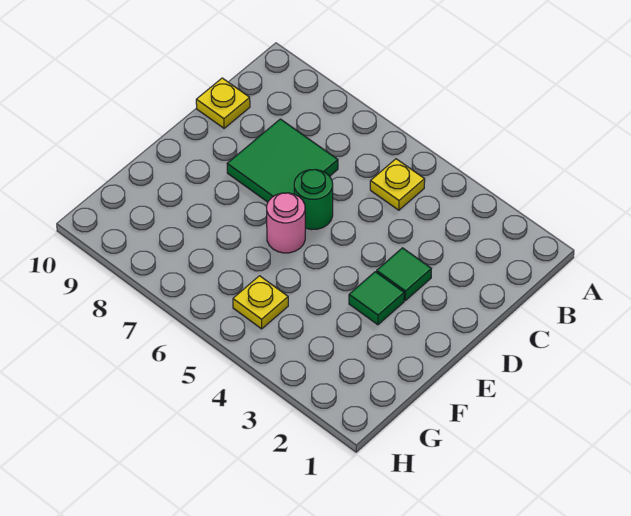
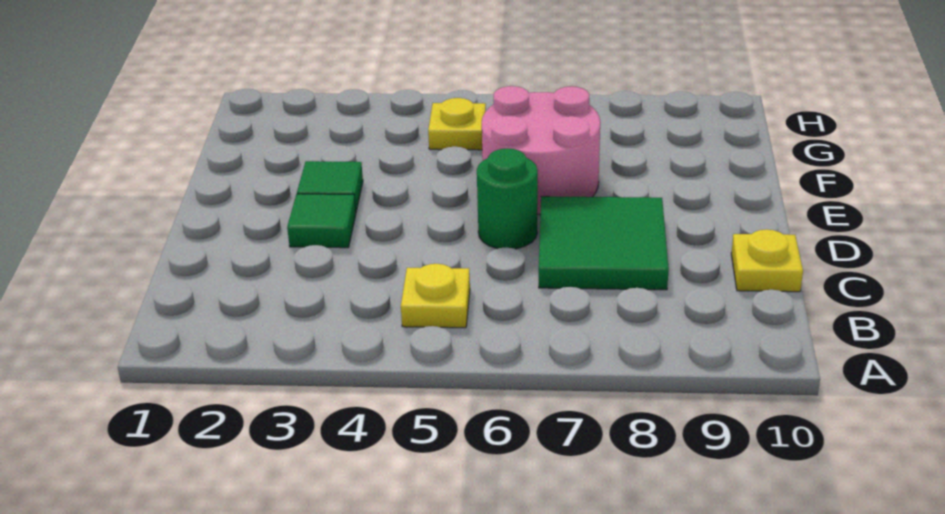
pink 1x1 round brick [267,193,305,253] -> pink 2x2 round brick [482,86,600,215]

